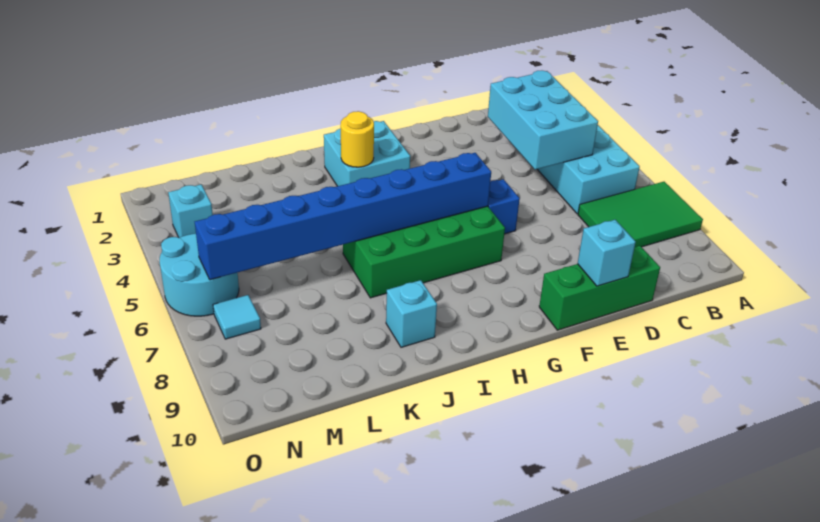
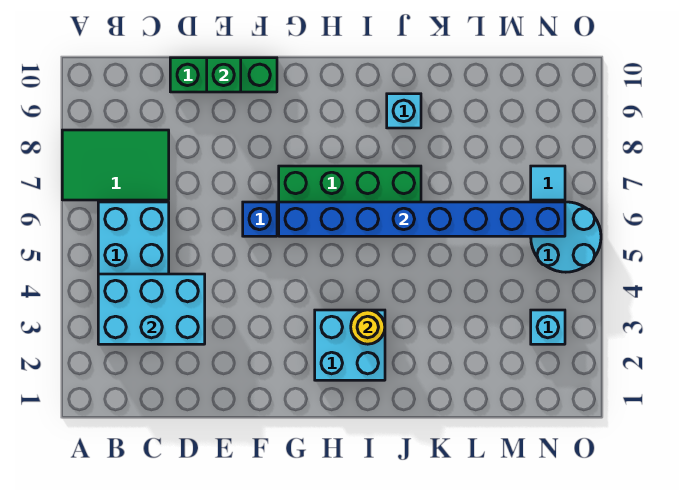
cyan 2x3 brick [488,71,598,170] -> cyan 2x3 brick turned to [98,274,205,344]
cyan 1x1 brick [578,220,636,286] -> green 1x1 brick [207,58,241,92]

